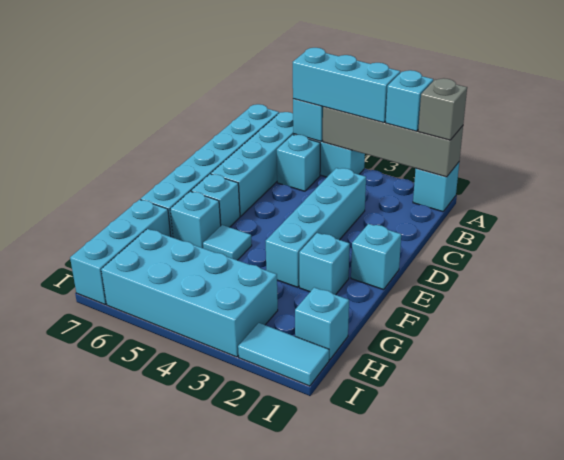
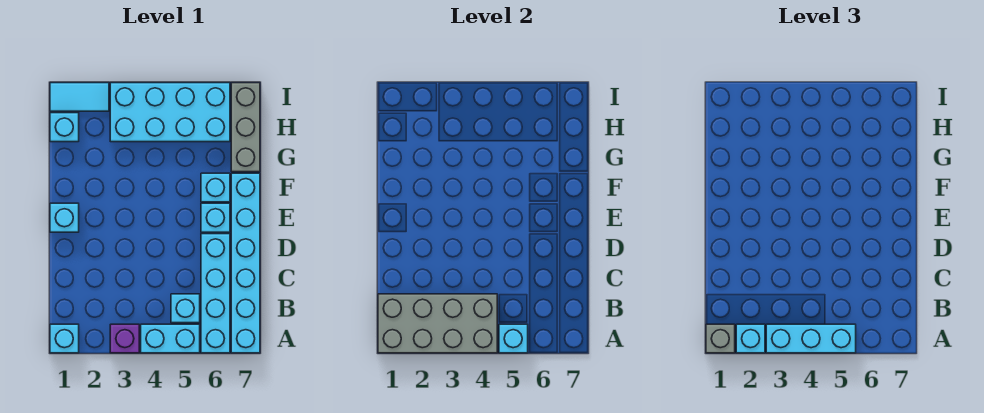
grey 1x4 brick [323,107,463,177] -> grey 2x4 brick [378,294,497,353]
none -> purple 1x1 brick [110,324,139,353]
cyan 1x4 brick [266,168,366,287] -> none
cyan 1x1 brick [299,233,350,295] -> none
cyan 1x1 tile [203,225,252,260] -> none
cyan 1x3 brick [70,200,171,304] -> grey 1x3 brick [231,83,260,172]

